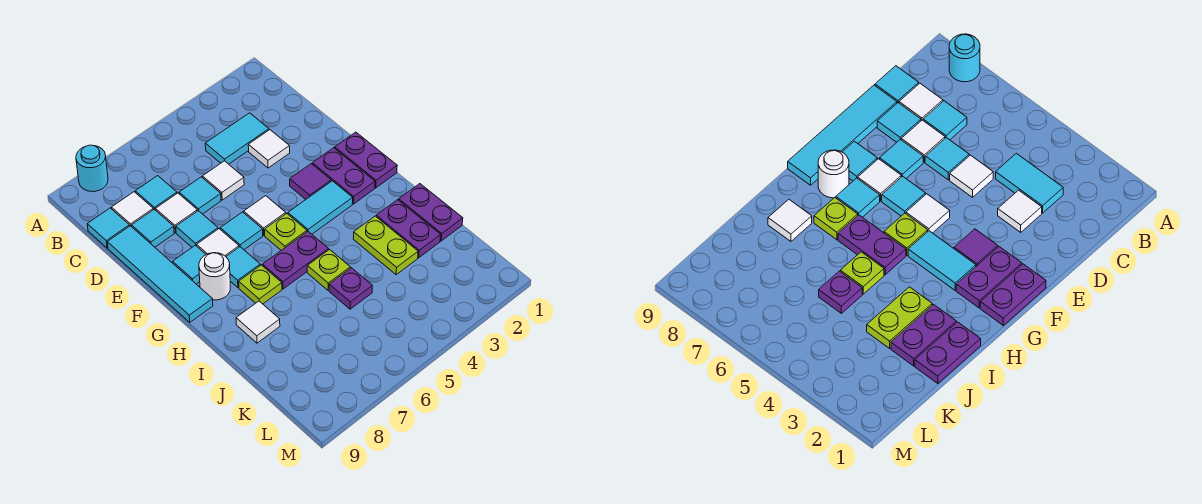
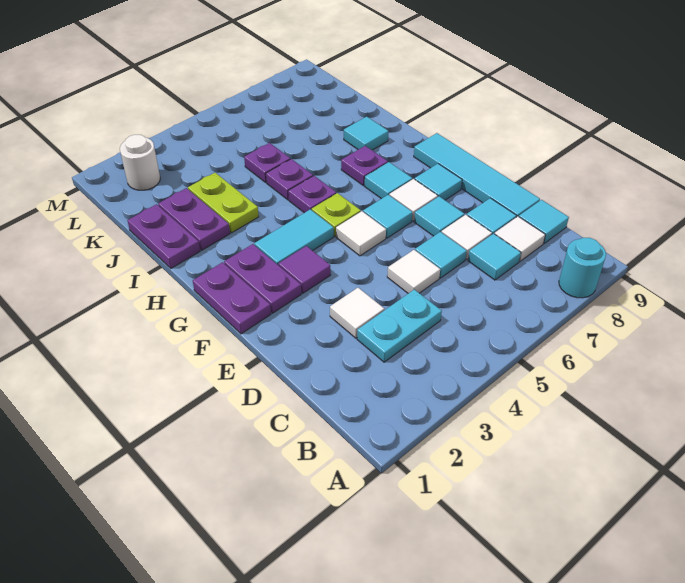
cyan 1x2 tile [205,113,269,164] -> cyan 1x2 plate [357,290,442,362]
white 1x1 round brick [199,253,230,300] -> white 1x1 round brick moved to [120,135,160,190]
purple 1x2 plate [262,232,329,289] -> purple 1x1 plate [288,176,336,213]
lime 1x1 plate [239,265,282,304] -> purple 1x1 plate [341,146,388,186]
lime 1x1 plate [307,250,350,290] -> purple 1x1 plate [266,159,313,200]
white 1x1 tile [236,301,280,343] -> cyan 1x1 tile [344,117,388,150]

